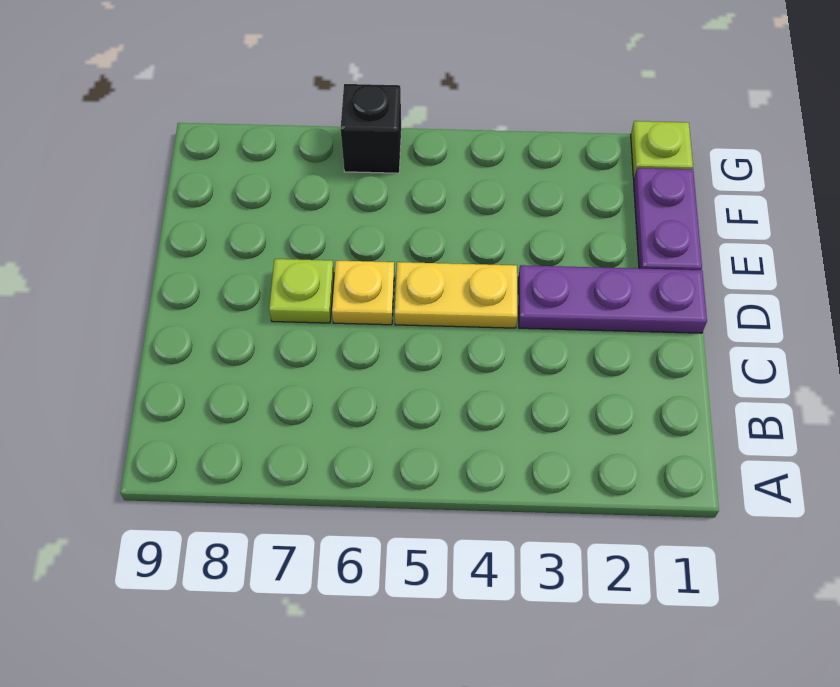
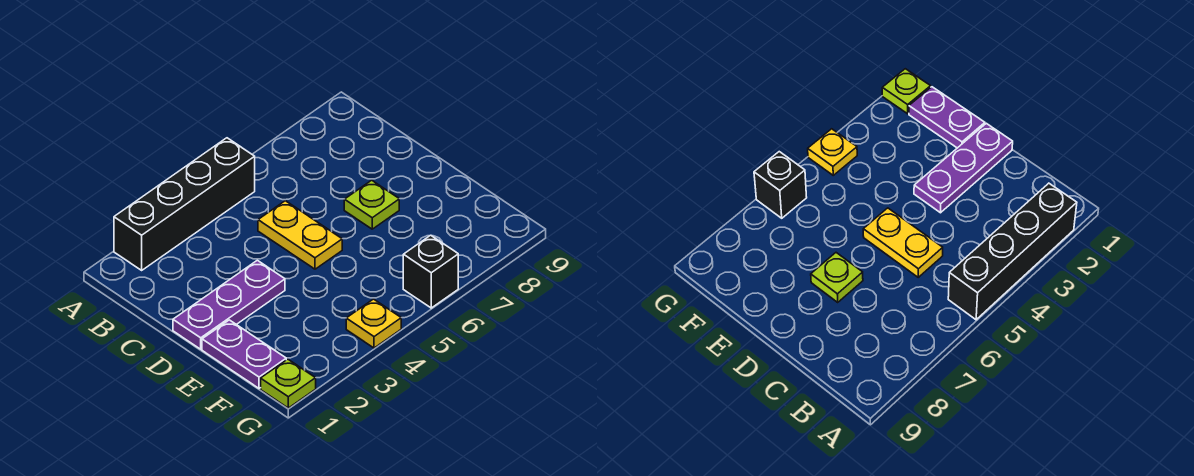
none -> black 1x4 brick [114,138,255,270]
yellow 1x2 plate [395,262,517,328] -> yellow 1x2 plate turned to [258,201,342,269]
yellow 1x1 plate [332,261,394,325] -> yellow 1x1 plate moved to [346,299,401,348]

